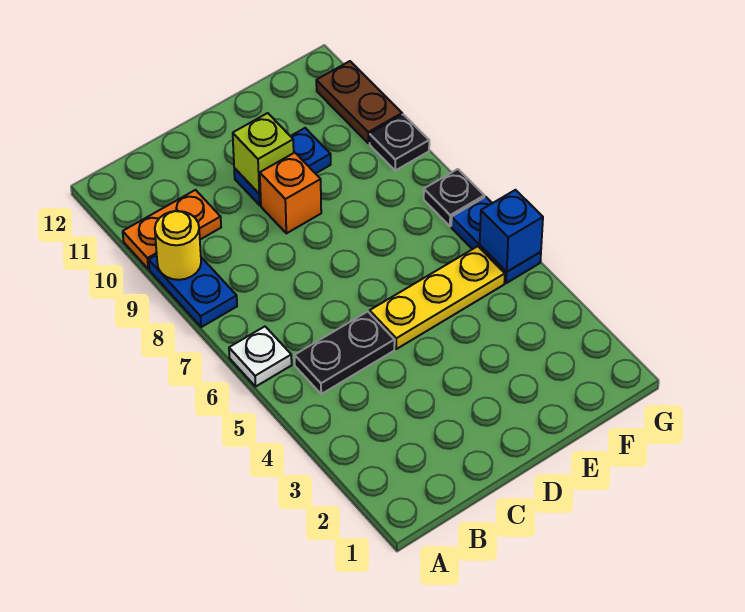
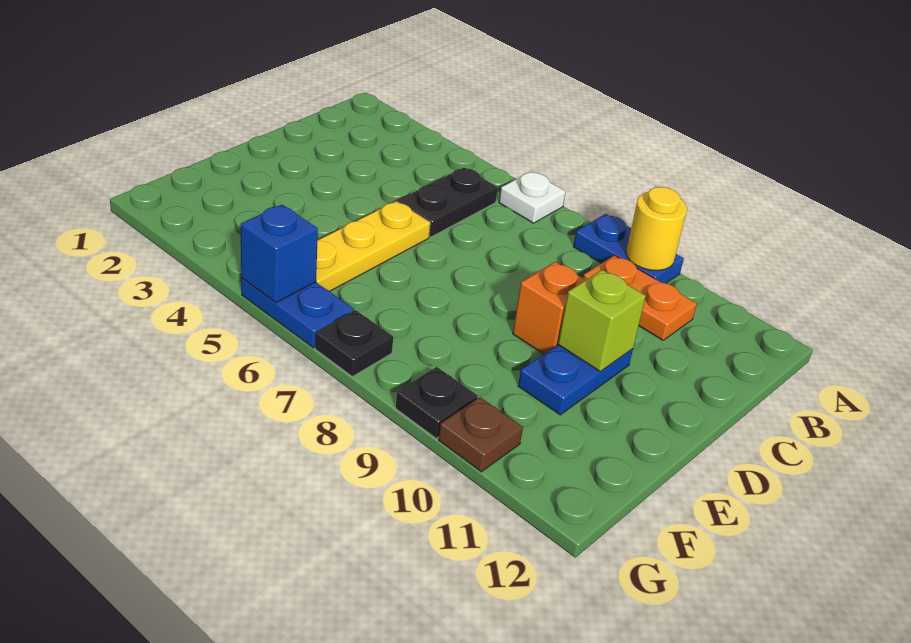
orange 1x2 plate [123,190,221,269] -> orange 1x2 plate turned to [583,255,697,340]
brown 1x2 plate [316,61,402,143] -> brown 1x1 plate [439,397,523,472]

